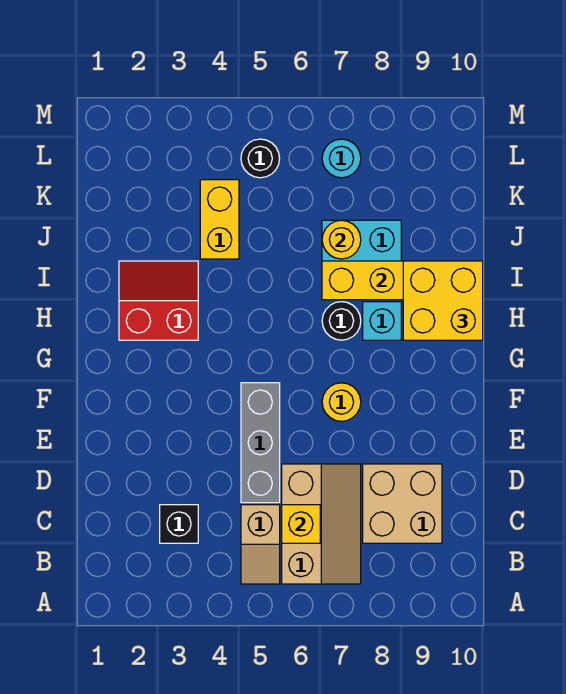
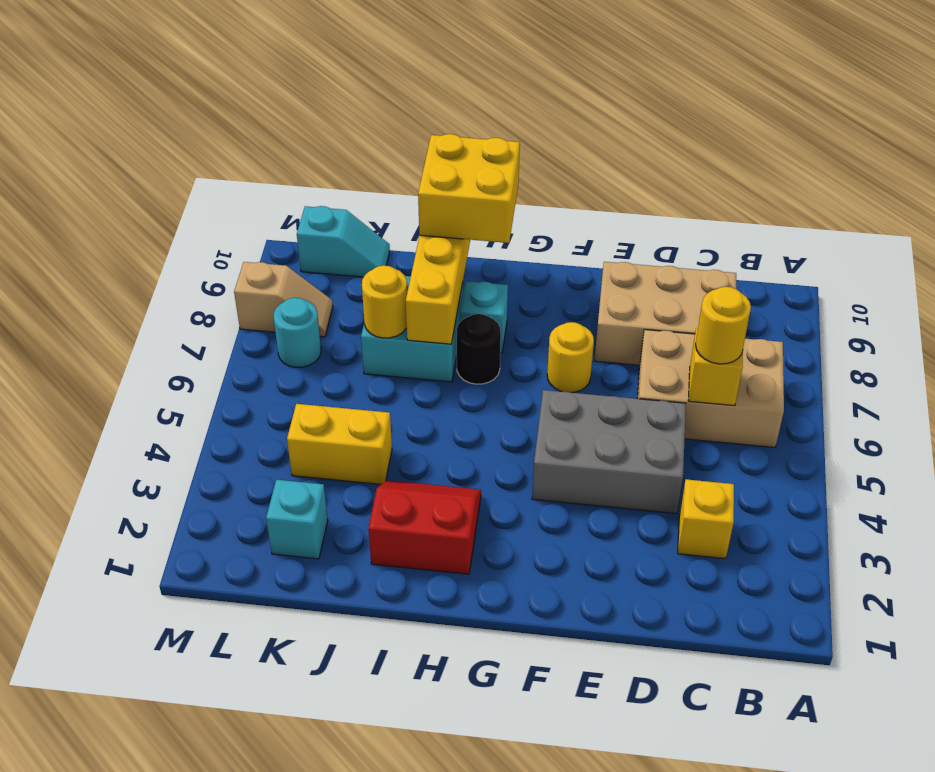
tan 1x2 slope [241,505,280,584] -> tan 1x2 slope moved to [234,262,333,337]
tan 2x3 slope [282,464,361,584] -> tan 2x3 brick [637,330,784,447]
black 1x1 brick [160,505,198,543] -> yellow 1x1 brick [678,479,734,559]
none -> yellow 1x1 round brick [695,287,751,364]
tan 2x2 brick [363,464,442,543] -> tan 2x3 brick [594,262,736,365]
grey 1x3 brick [241,383,280,503] -> grey 2x3 brick [532,390,686,514]
red 2x2 slope [119,261,198,340] -> red 2x2 slope turned to [368,480,481,574]
none -> cyan 1x1 brick [266,480,328,559]
none -> cyan 1x2 slope [297,206,390,277]
black 1x1 round brick [241,139,280,178] -> none

